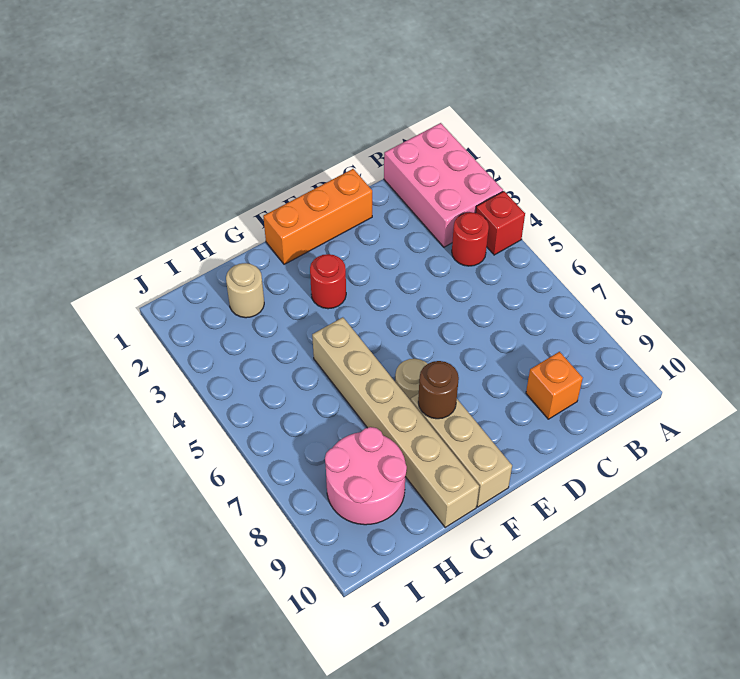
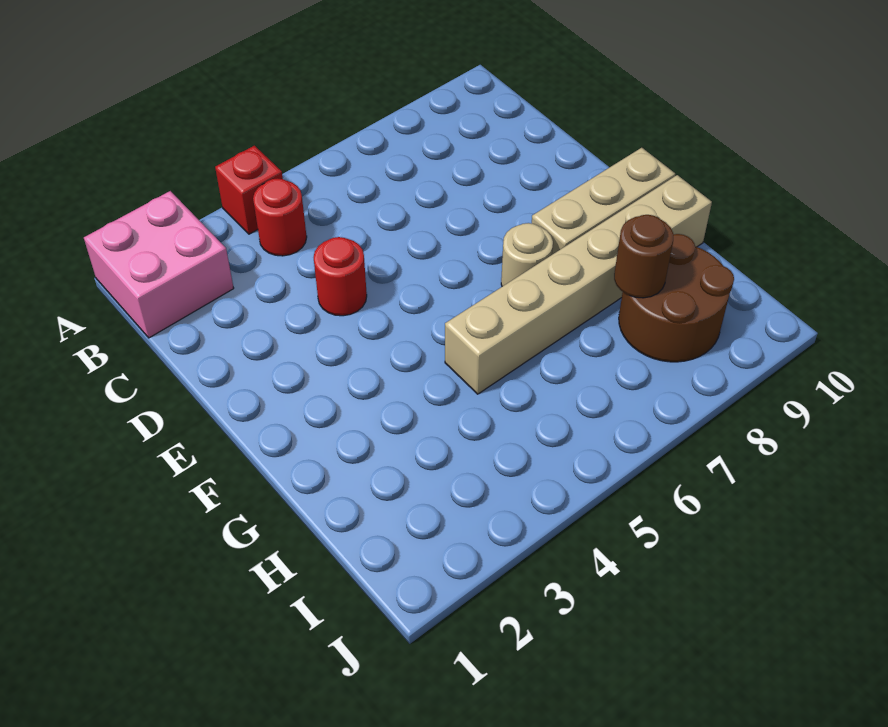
pink 2x3 brick [384,123,503,247] -> pink 2x2 brick [84,191,234,338]
orange 1x1 brick [526,352,583,419] -> none
orange 1x3 brick [263,169,372,264] -> none
red 1x1 round brick [310,254,346,309] -> red 1x1 round brick moved to [314,237,367,316]
brown 1x1 round brick [418,361,459,419] -> brown 1x1 round brick moved to [614,215,673,298]
tan 1x1 round brick [226,263,264,318] -> none
pink 2x2 round brick [325,427,407,525] -> brown 2x2 round brick [619,234,734,362]

